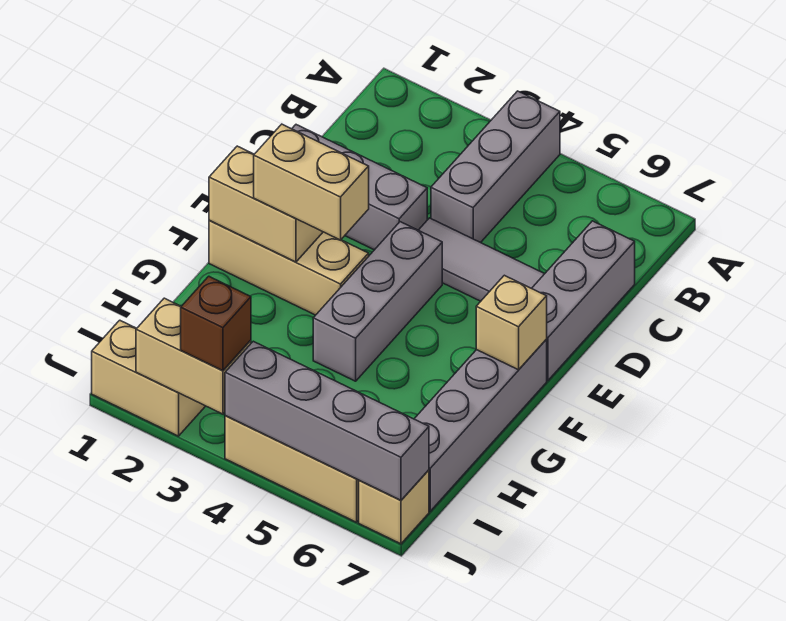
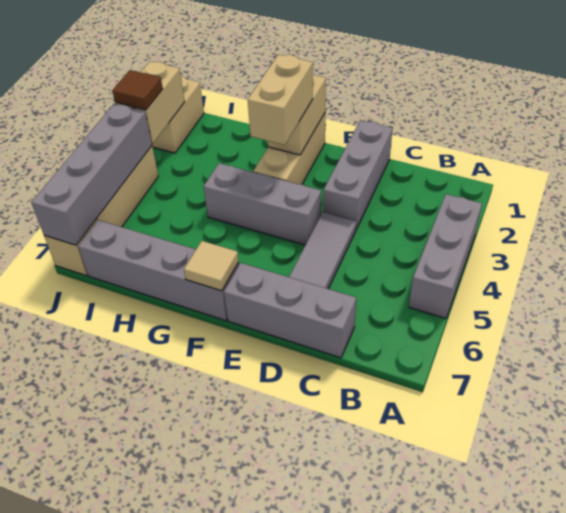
grey 1x3 brick [431,91,560,243] -> grey 1x3 brick turned to [409,194,482,318]
tan 1x1 brick [476,275,547,370] -> tan 1x1 tile [184,241,239,291]
brown 1x1 brick [181,276,251,371] -> brown 1x1 tile [112,70,163,110]

